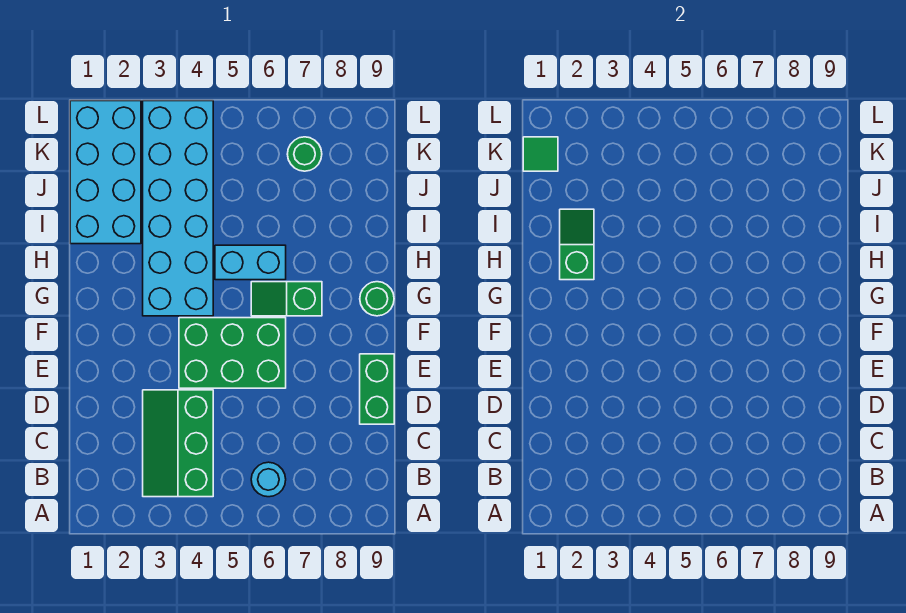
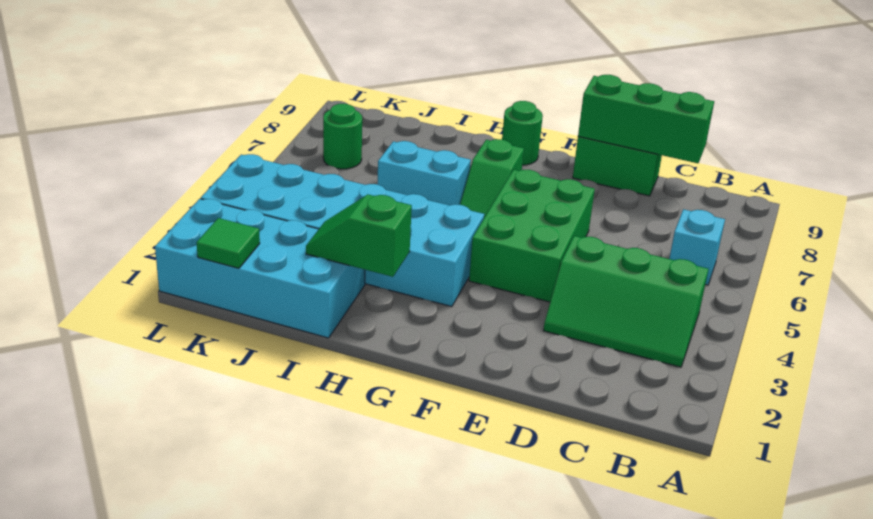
cyan 1x1 round brick [251,462,286,497] -> cyan 1x1 brick [669,209,725,285]
none -> green 1x3 brick [578,75,714,163]
cyan 1x2 brick [215,245,286,280] -> cyan 1x2 brick turned to [377,141,471,205]

